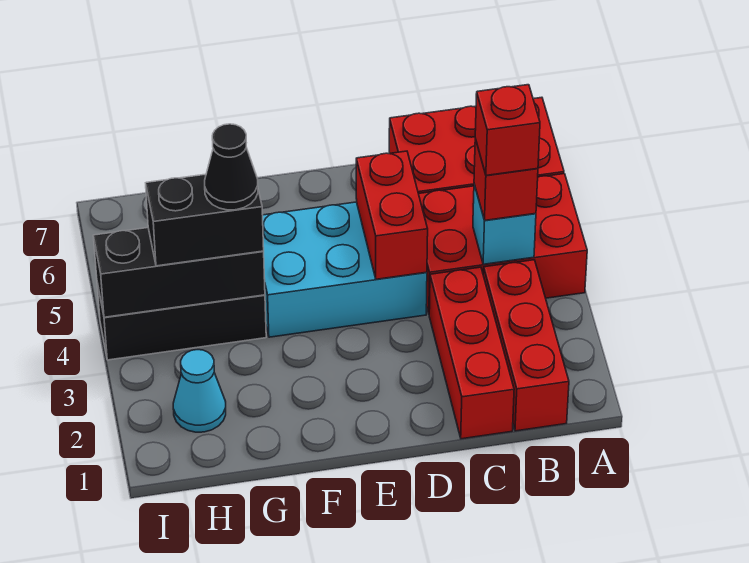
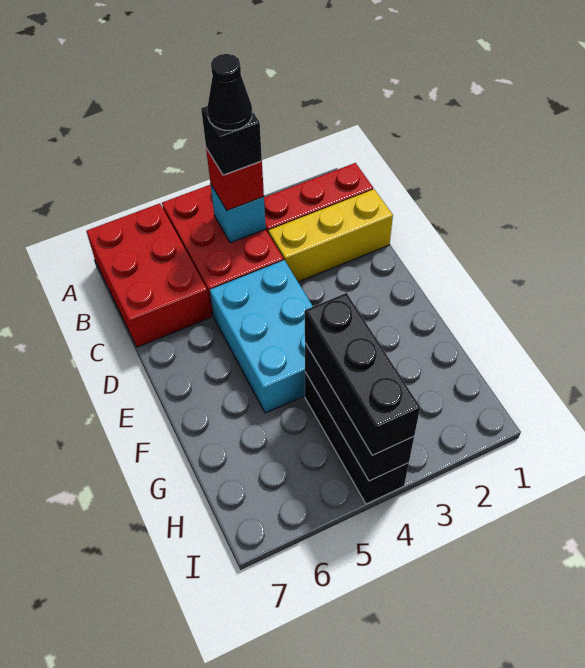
red 1x1 brick [475,85,540,175] -> black 1x1 brick [201,106,262,175]
red 1x3 brick [429,267,514,439] -> yellow 1x3 brick [268,189,393,282]
red 1x2 brick [356,151,428,279] -> none
black 1x2 brick [146,174,264,266] -> black 1x3 brick [305,293,420,455]
black 1x1 cone [205,124,258,210] -> black 1x1 cone moved to [207,54,252,130]
cyan 1x1 cone [173,350,226,432] -> none

